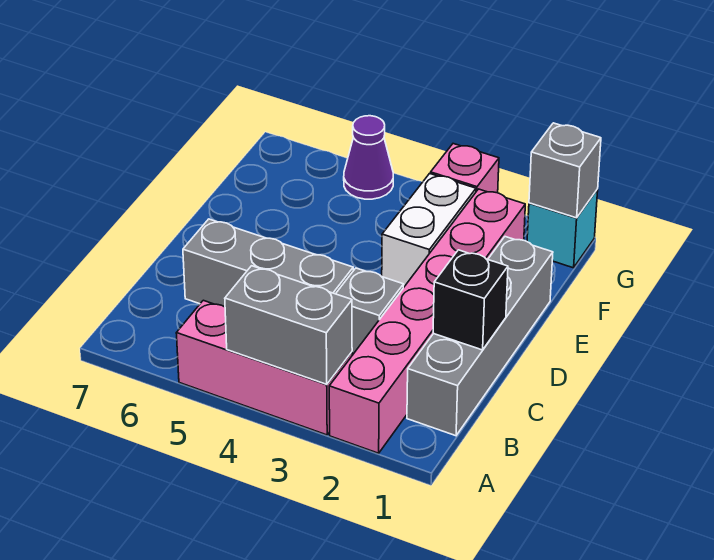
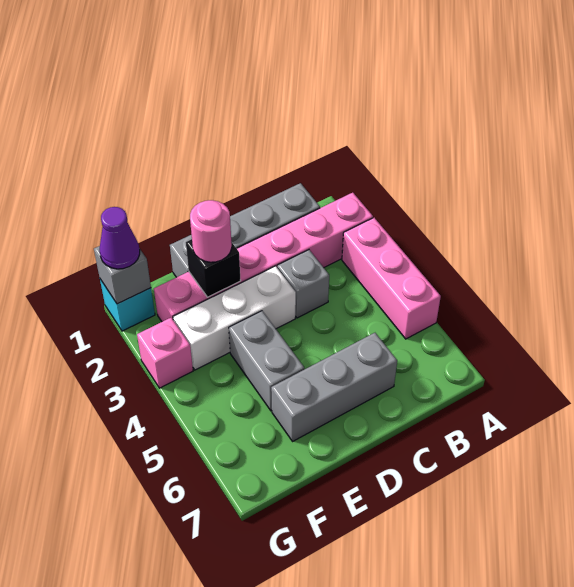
grey 1x2 brick [225,266,352,384] -> grey 1x2 brick moved to [229,311,304,411]
black 1x1 brick [433,250,508,350] -> black 1x1 brick moved to [186,239,241,297]
grey 1x3 brick [183,219,353,307] -> grey 1x3 brick turned to [271,333,397,441]
none -> pink 1x1 round brick [190,200,232,262]
white 1x2 brick [382,174,476,288] -> white 1x3 brick [173,266,296,370]
purple 1x1 cone [344,116,393,199] -> purple 1x1 cone moved to [100,207,140,269]

